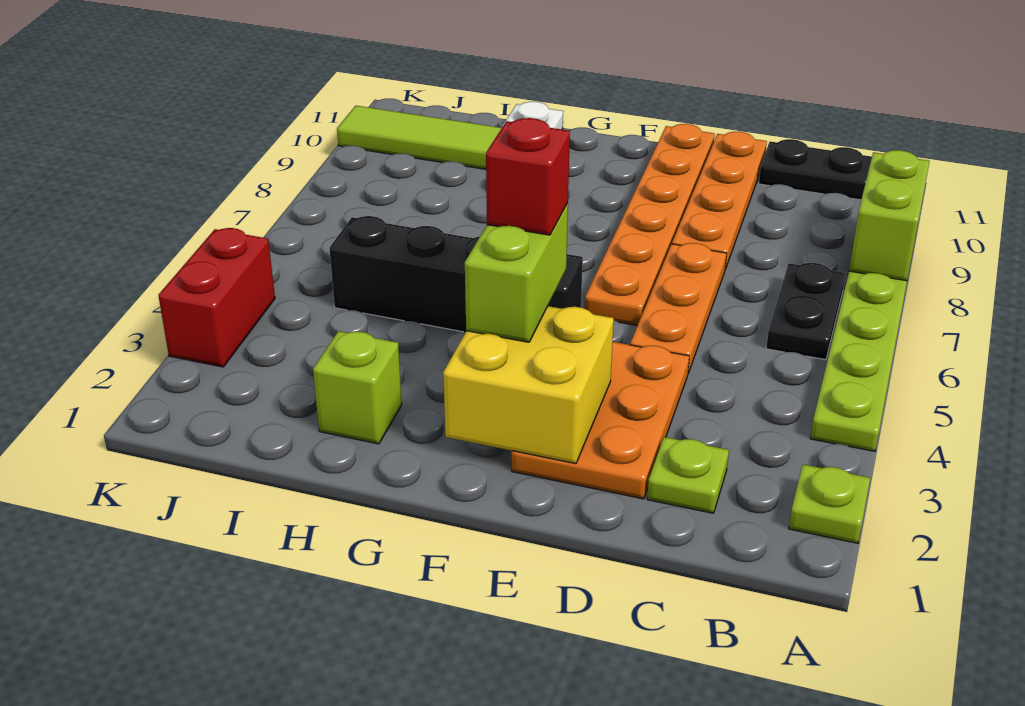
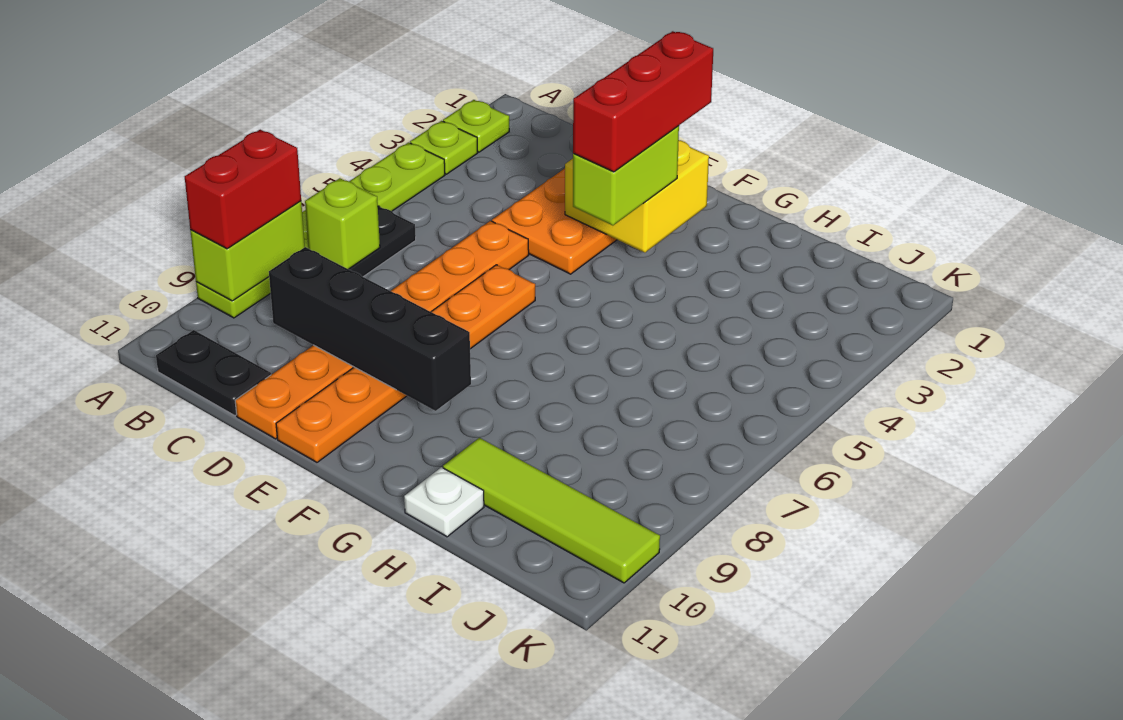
lime 1x1 plate [647,437,729,513] -> lime 1x1 plate moved to [410,121,478,174]
red 1x1 brick [486,118,570,235] -> red 1x3 brick [573,31,713,172]
black 1x4 brick [329,216,583,332] -> black 1x4 brick moved to [269,247,471,411]
lime 1x1 brick [313,331,402,444] -> lime 1x1 brick moved to [305,178,380,269]
red 1x2 brick [158,228,275,367] -> red 1x2 brick moved to [185,130,301,249]

